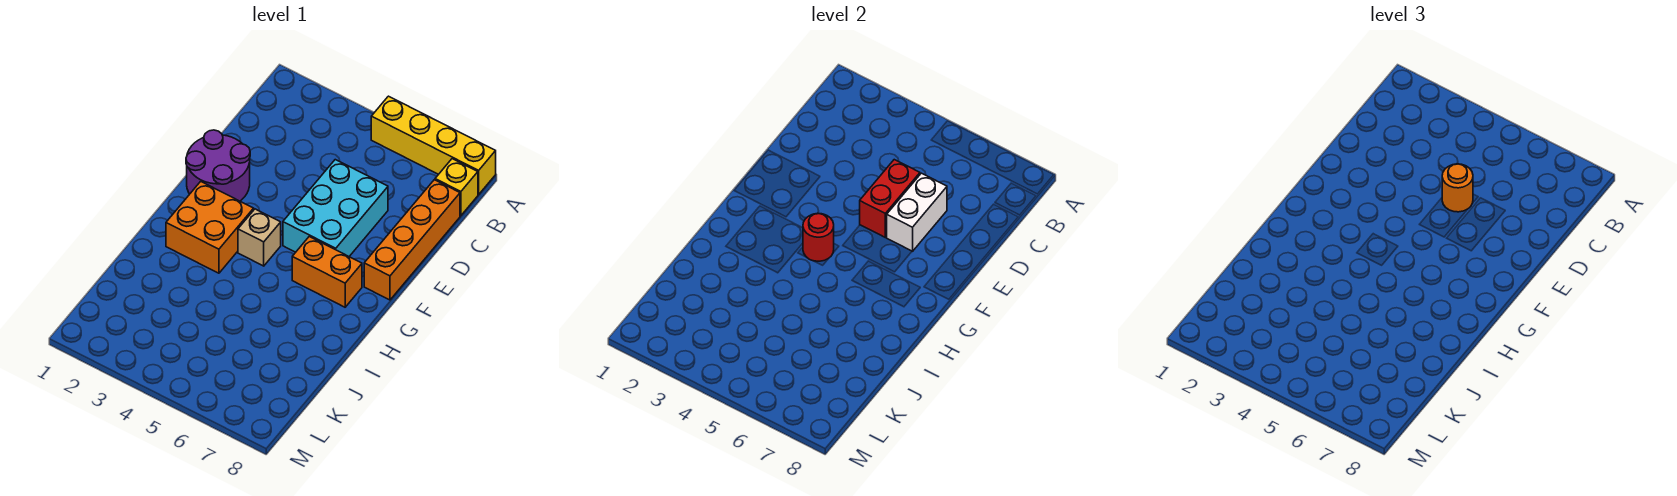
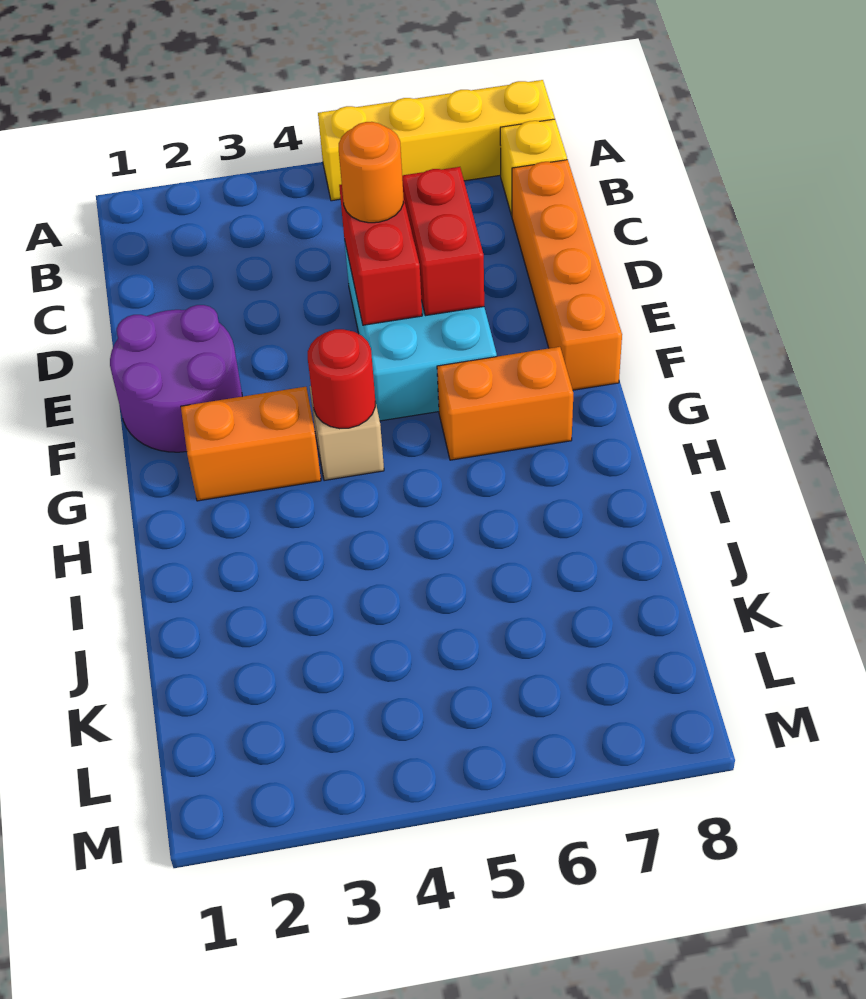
white 1x2 brick [887,173,947,251] -> red 1x2 brick [402,167,484,316]
orange 2x2 brick [166,181,254,273] -> orange 1x2 brick [181,387,321,501]

